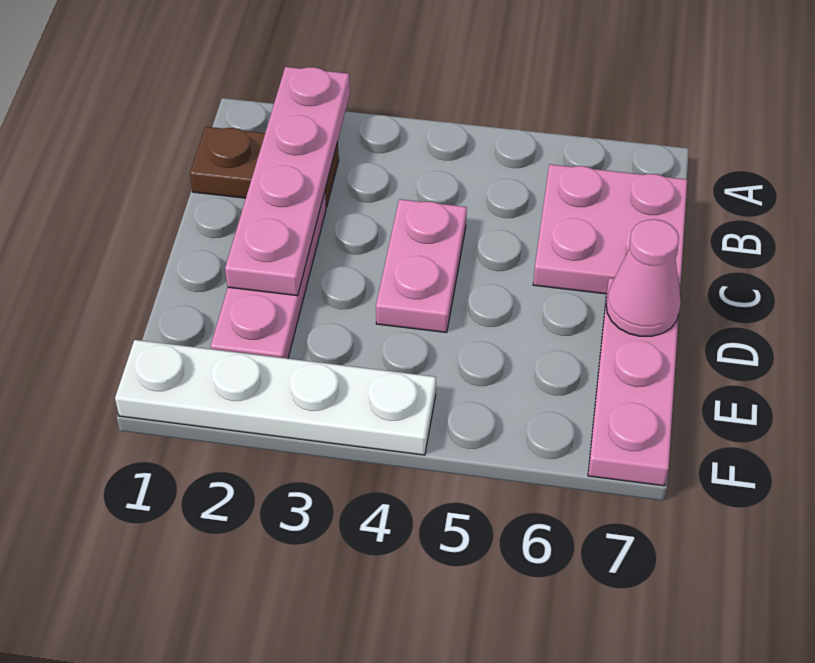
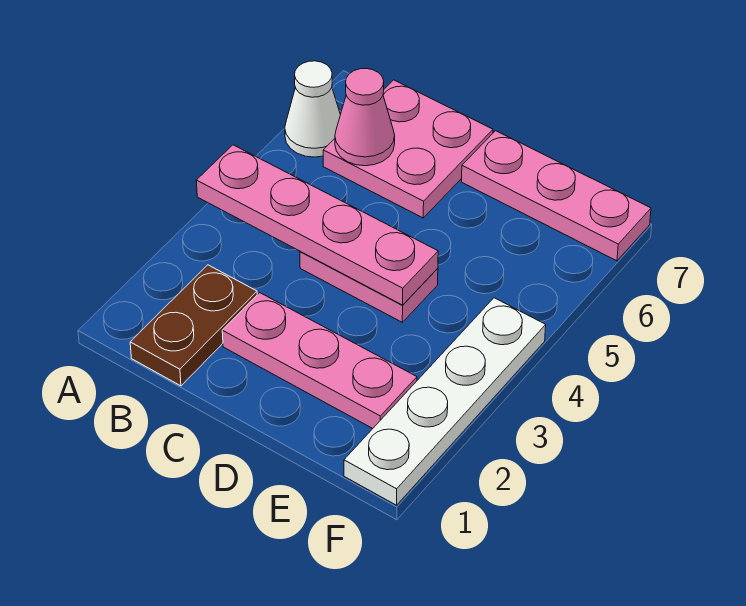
pink 1x4 plate [225,67,350,296] -> pink 1x4 plate moved to [196,145,438,305]
none -> white 1x1 cone [285,61,340,157]
pink 1x1 cone [606,219,681,336] -> pink 1x1 cone moved to [335,68,395,166]

